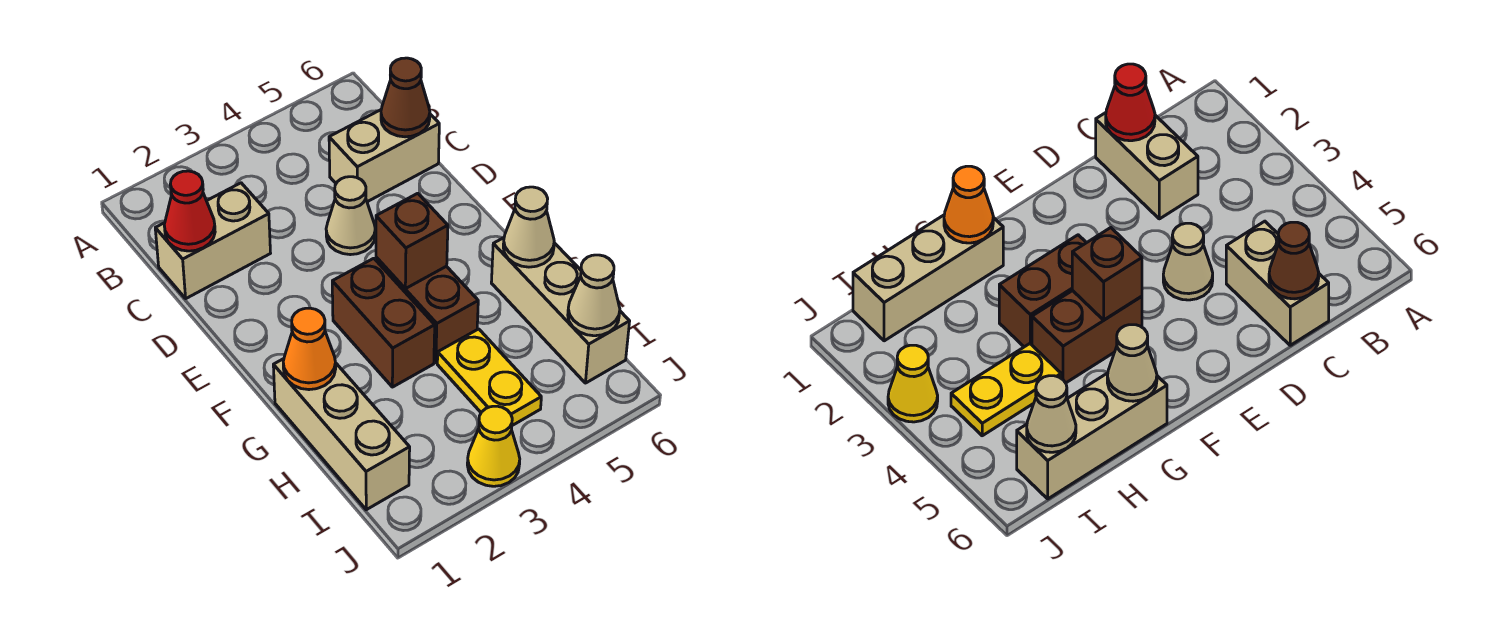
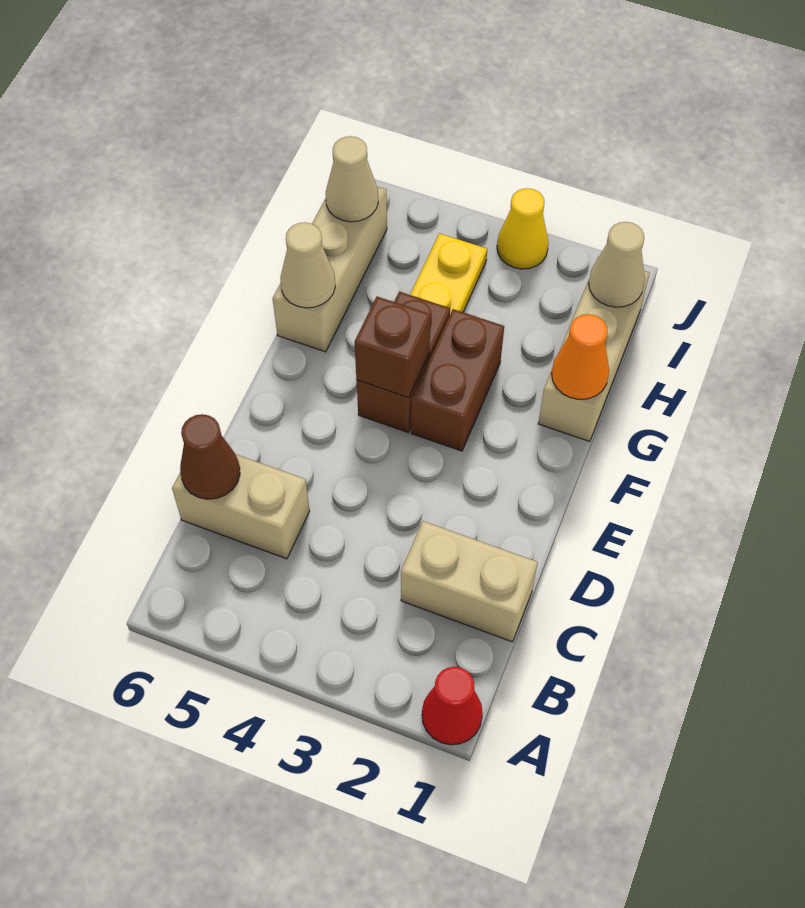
red 1x1 cone [164,171,215,251] -> red 1x1 cone moved to [422,667,483,745]
tan 1x1 cone [326,177,375,255] -> tan 1x1 cone moved to [589,222,645,307]

